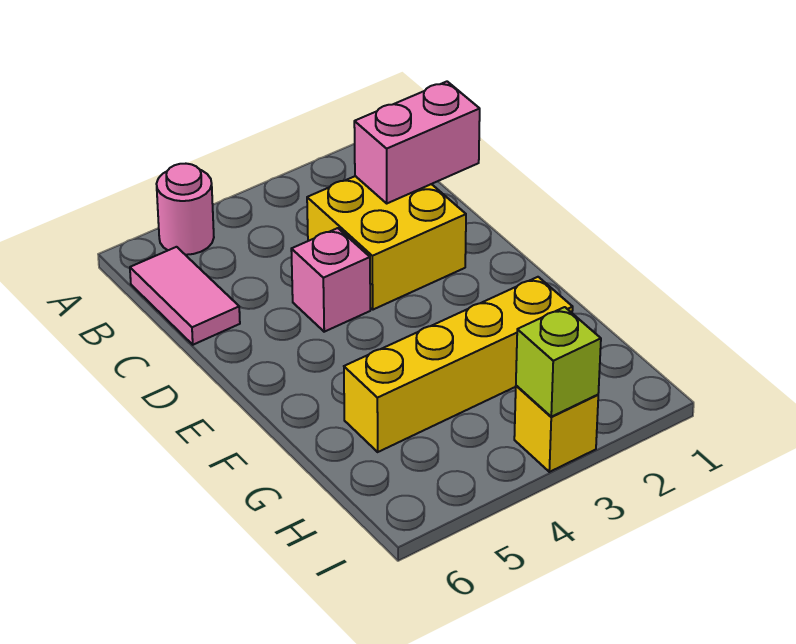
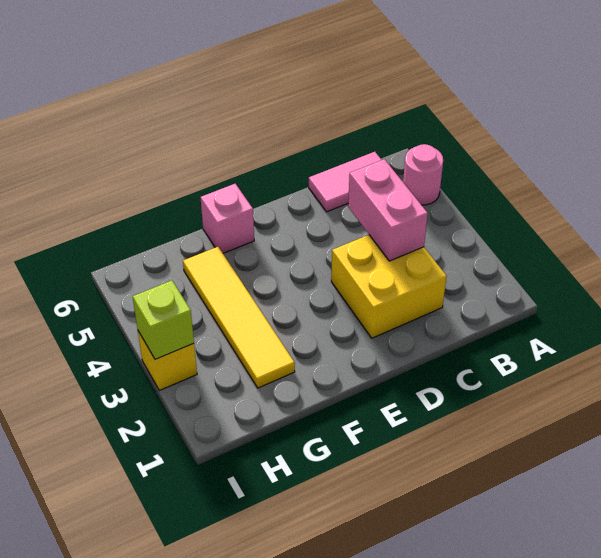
pink 1x2 brick [354,82,480,203] -> pink 1x2 brick moved to [348,159,428,261]
pink 1x1 brick [291,228,370,332] -> pink 1x1 brick moved to [200,184,254,253]
yellow 1x4 brick [344,277,573,452] -> yellow 1x4 tile [183,247,295,388]

